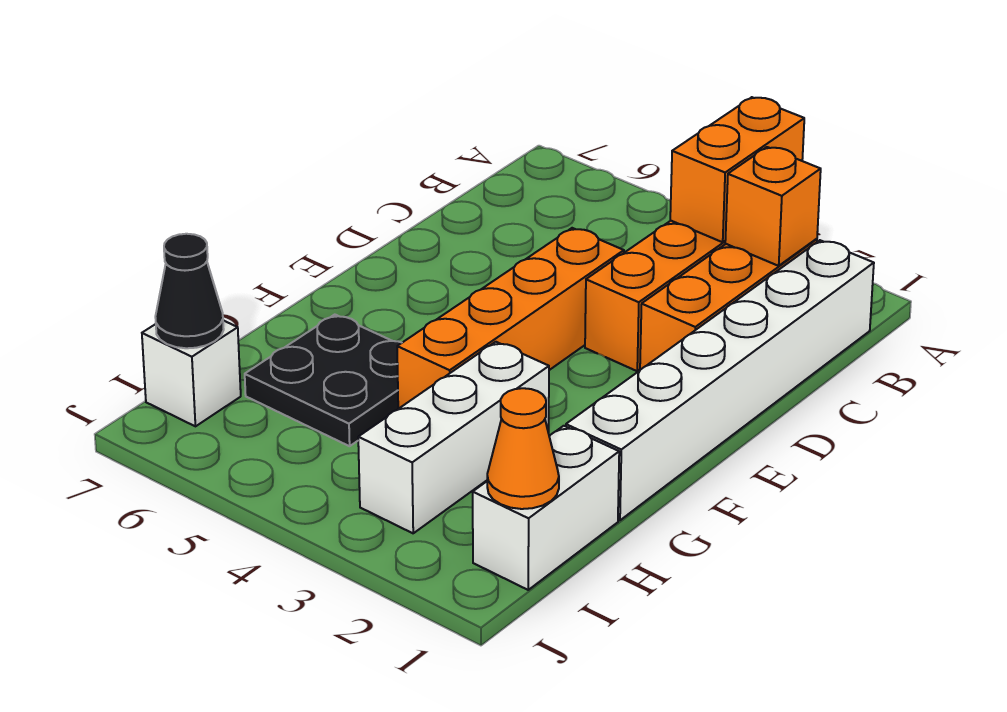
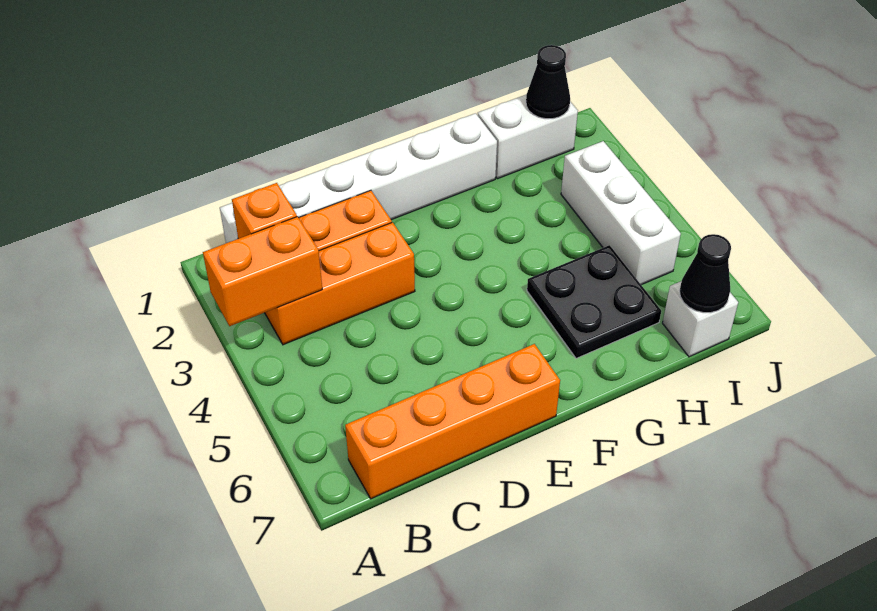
orange 1x4 brick [397,228,624,409] -> orange 1x4 brick moved to [345,344,560,499]
white 1x3 brick [358,342,549,533] -> white 1x3 brick turned to [561,141,681,285]
orange 1x1 cone [487,388,559,509] -> black 1x1 cone [526,45,570,119]

